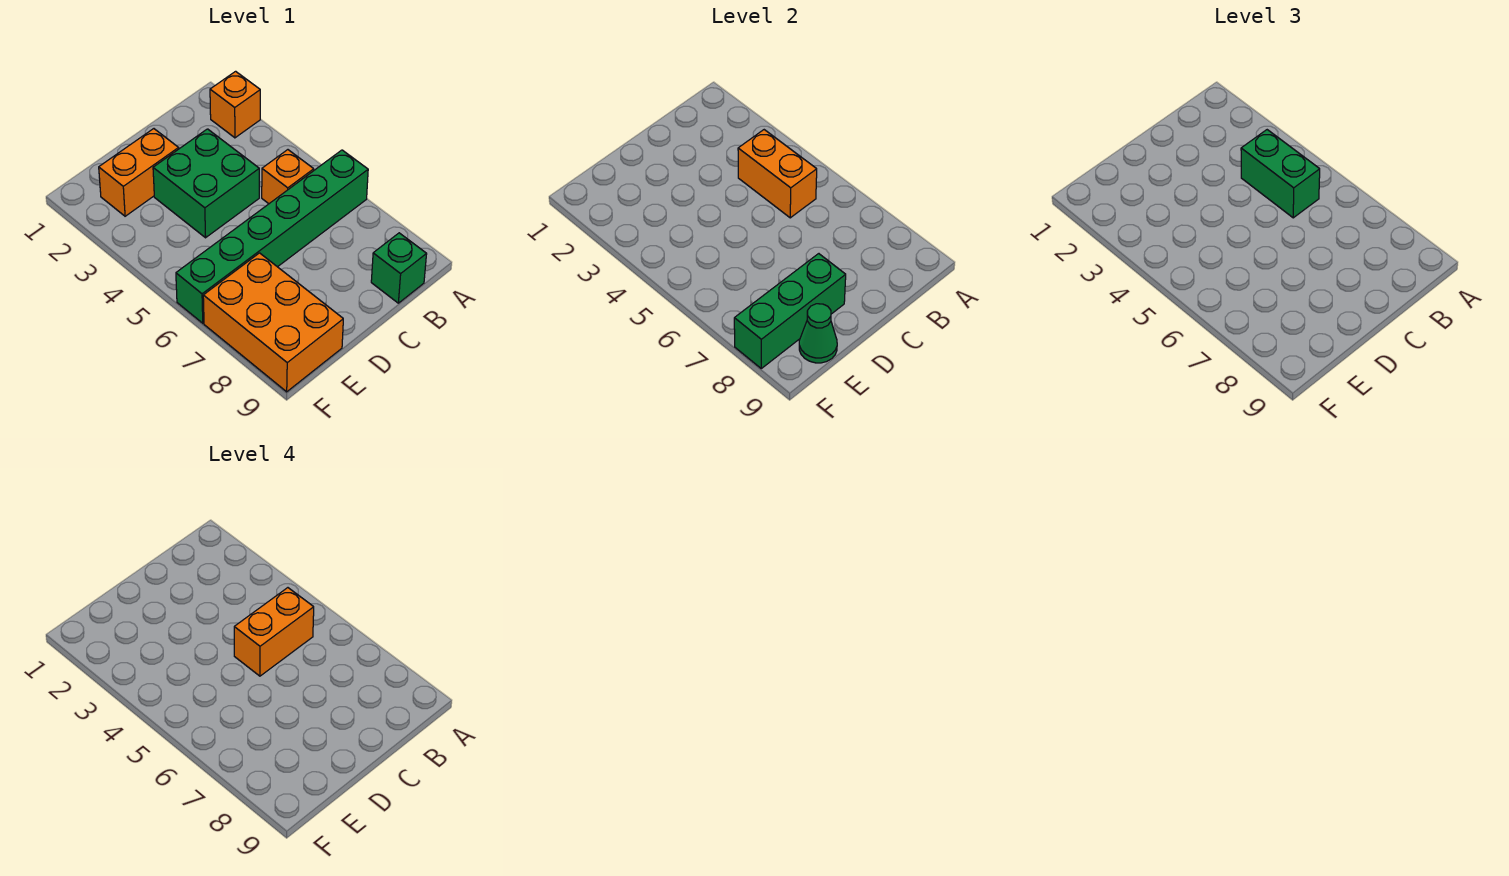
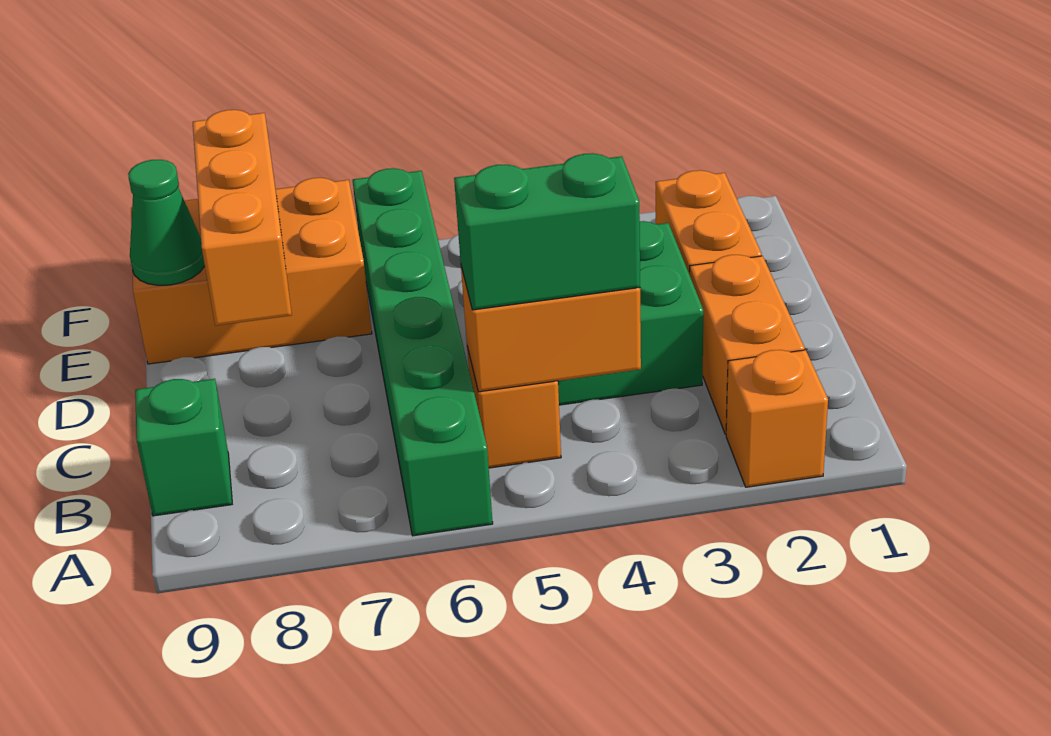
orange 1x2 brick [234,588,314,676] -> orange 1x2 brick moved to [690,255,805,434]
green 1x3 brick [734,254,846,368] -> orange 1x3 brick [193,110,292,326]

